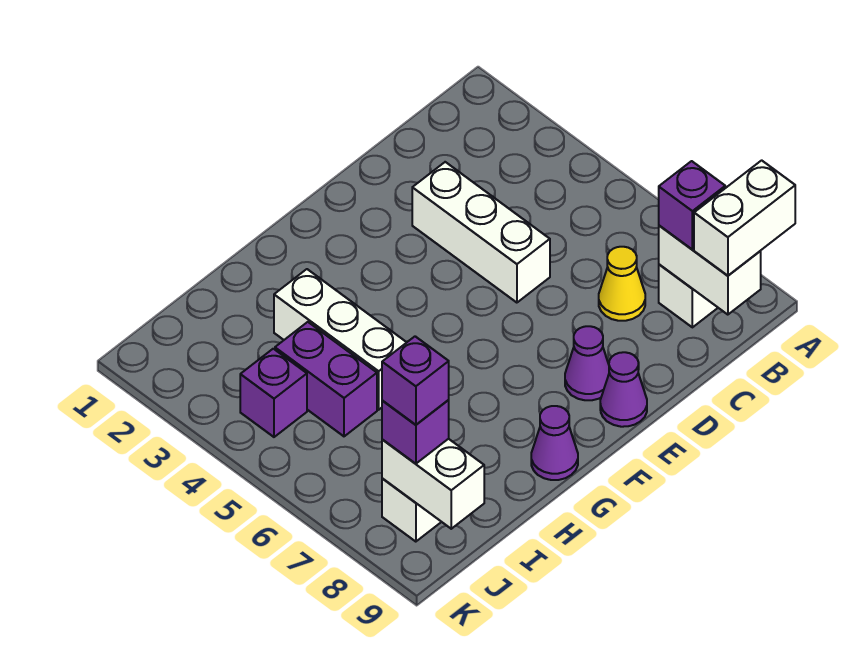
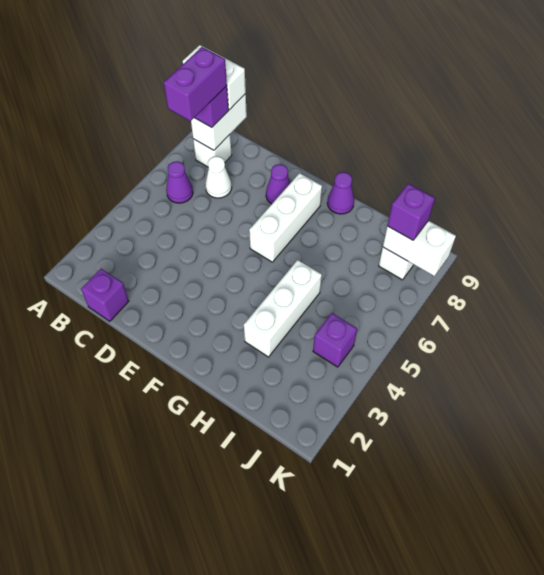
yellow 1x1 cone [599,247,645,321] -> white 1x1 cone [205,156,232,198]
white 1x3 brick [412,162,550,303] -> white 1x3 brick moved to [249,173,322,262]
purple 1x1 cone [600,352,647,427] -> purple 1x1 cone moved to [166,161,193,203]
purple 1x2 brick [275,322,377,436] -> purple 1x2 brick moved to [164,47,227,121]
white 1x2 brick [382,439,484,529] -> white 1x2 brick turned to [383,221,456,276]
purple 1x1 brick [382,336,449,425] -> purple 1x1 brick moved to [81,269,129,321]

